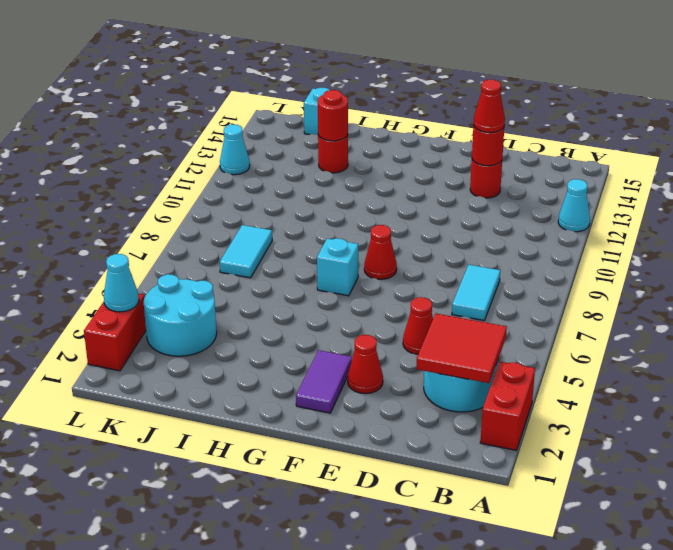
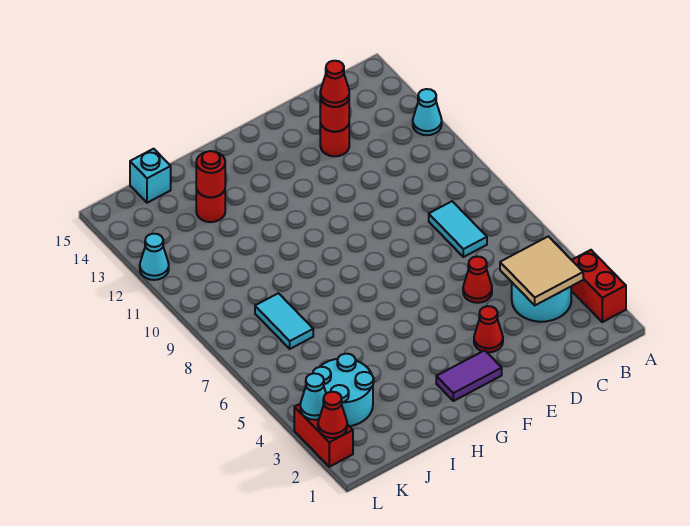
red 2x2 tile [416,314,507,383] -> tan 2x2 tile [500,236,583,305]
purple 1x2 tile [296,350,352,413] -> purple 1x2 tile turned to [436,350,502,401]
red 1x1 cone [364,225,397,279] -> red 1x1 cone moved to [318,392,347,438]
cyan 1x1 brick [317,238,358,296] -> none

